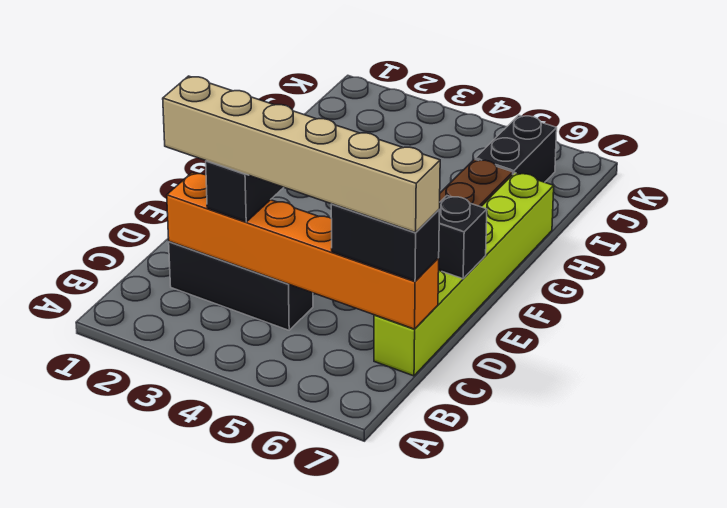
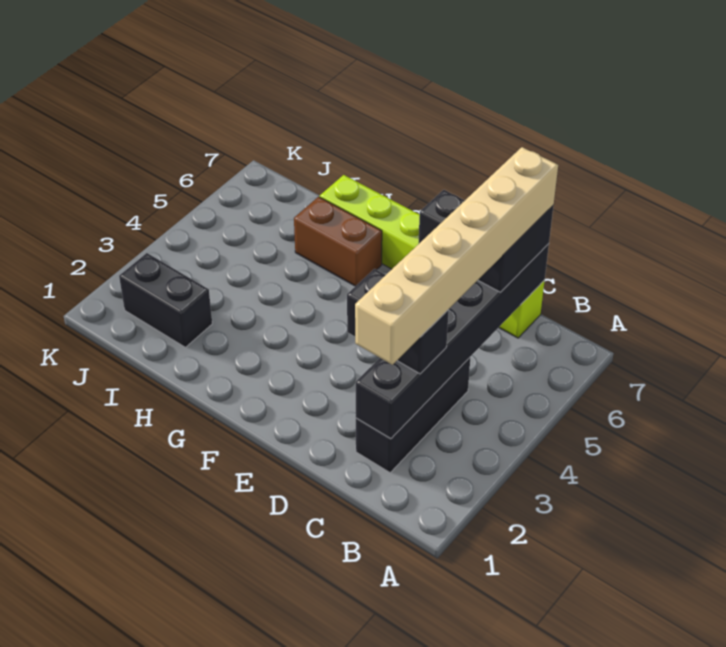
orange 1x6 brick [167,173,439,329] -> black 1x6 brick [356,244,549,439]
black 1x2 brick [475,115,557,182] -> black 1x2 brick moved to [119,253,212,347]

